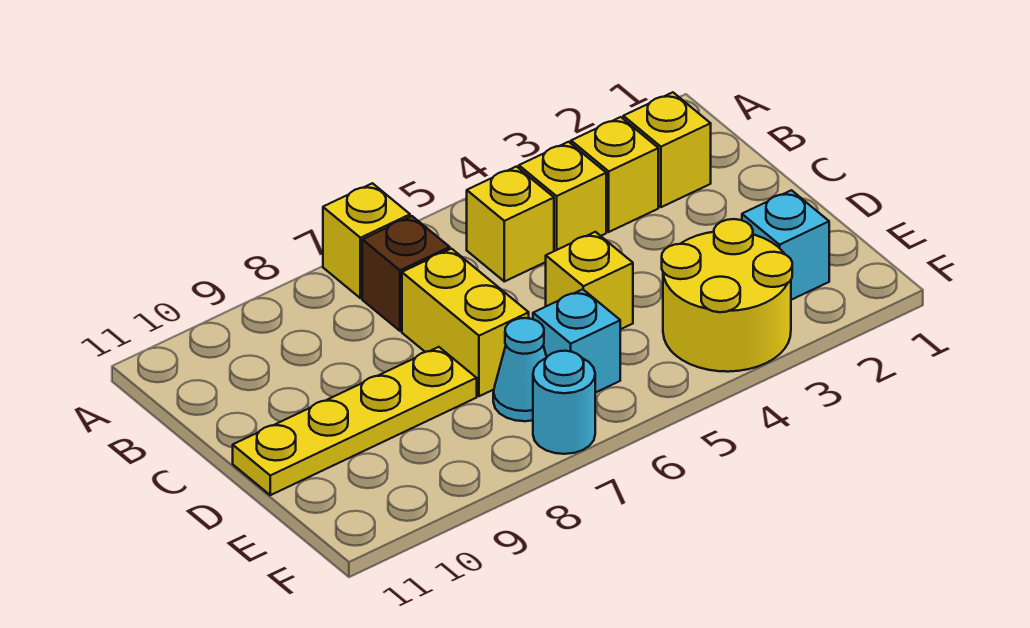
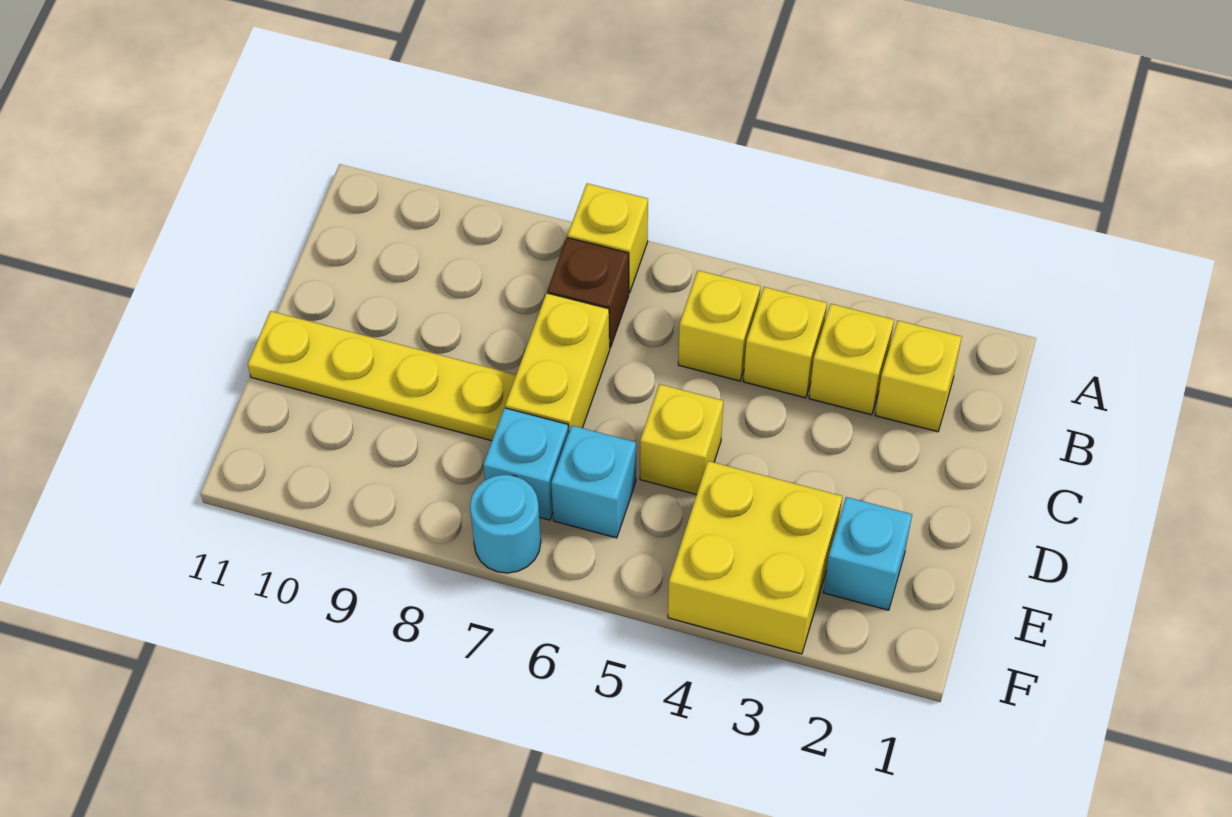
yellow 2x2 round brick [662,219,792,372] -> yellow 2x2 brick [668,461,842,654]
cyan 1x1 cone [493,318,547,421] -> cyan 1x1 brick [483,408,569,520]

